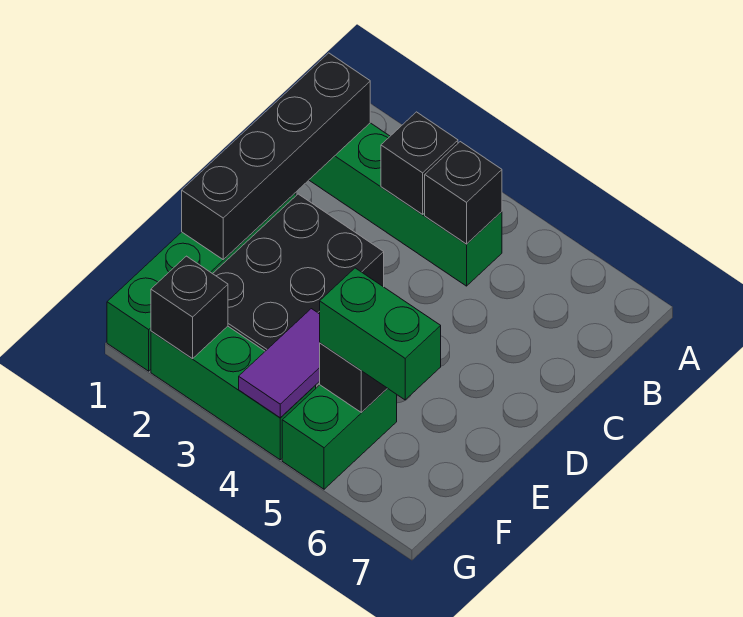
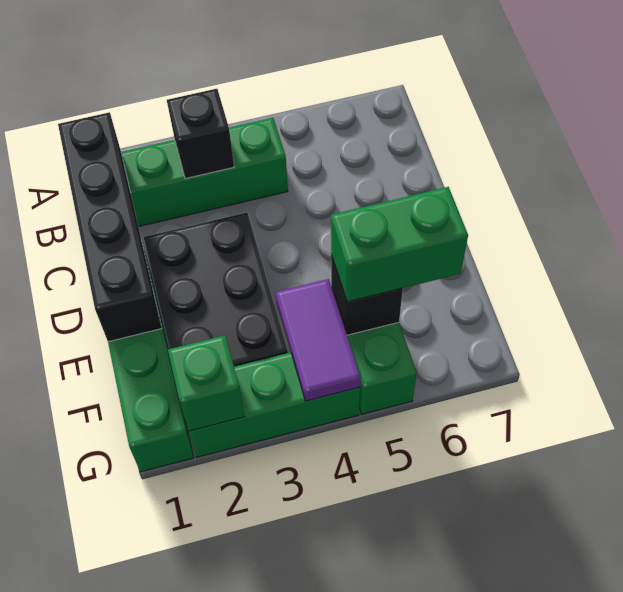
black 1x1 brick [425,142,502,244] -> none
black 1x1 brick [151,256,228,359] -> green 1x1 brick [168,335,244,431]

